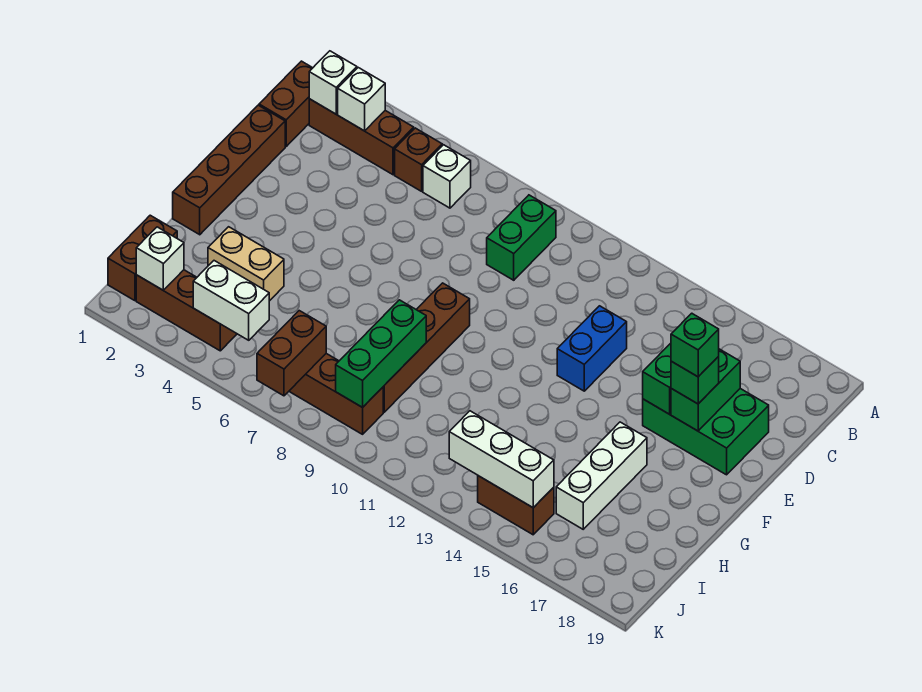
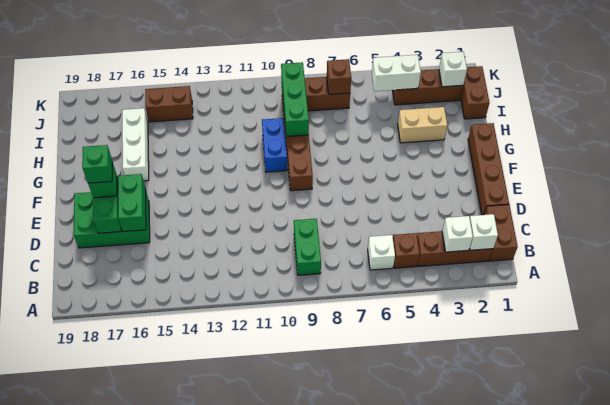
blue 1x2 brick [557,306,627,391] -> blue 1x2 brick moved to [262,118,287,172]
brown 1x2 brick [257,311,326,396] -> brown 1x1 brick [327,59,351,94]
white 1x3 brick [449,411,554,508] -> none

